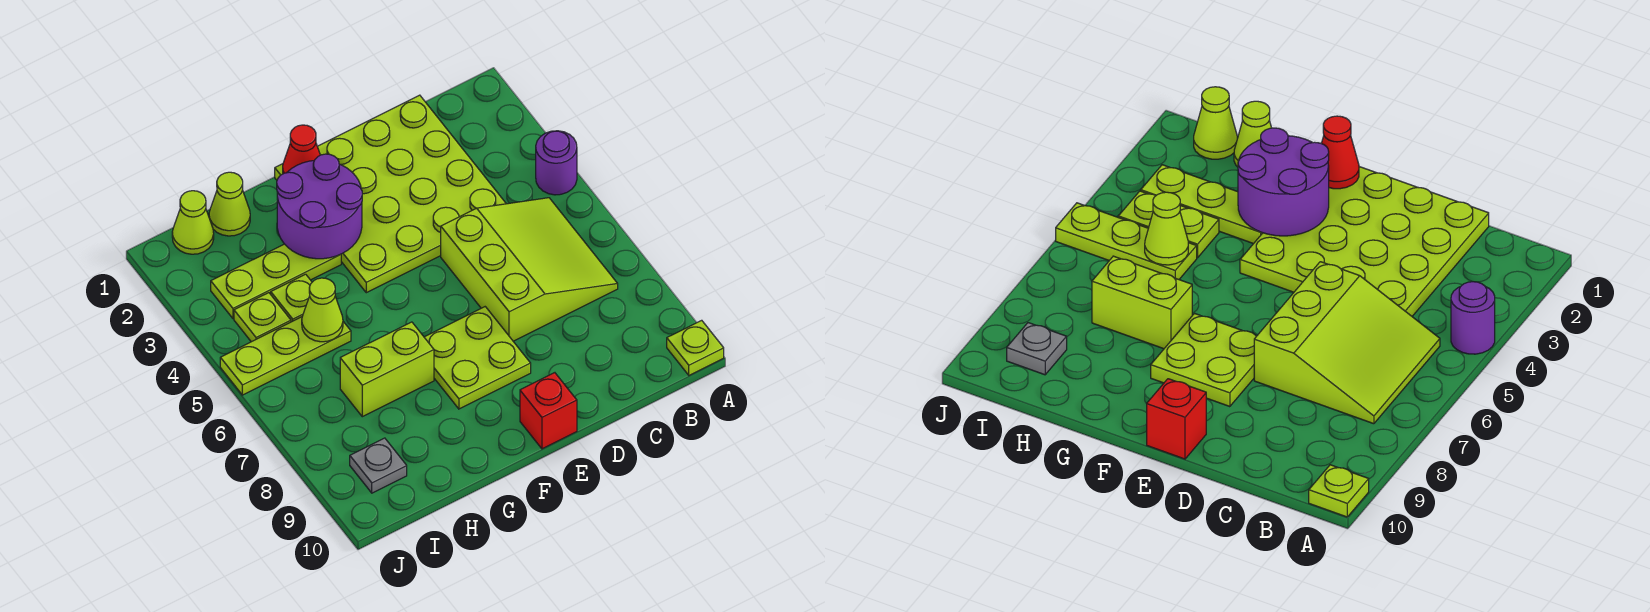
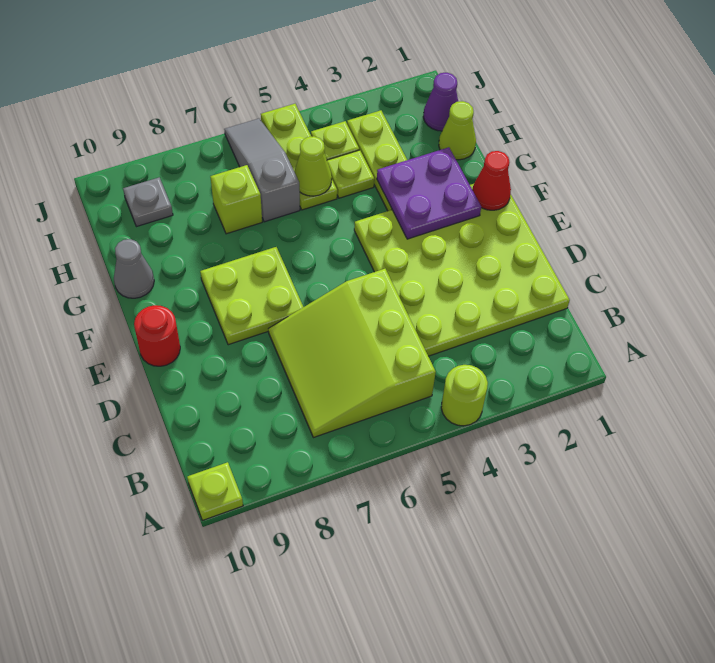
purple 1x1 round brick [536,131,577,195] -> lime 1x1 round brick [441,365,488,426]
lime 3x3 slope [441,198,618,341] -> lime 3x3 slope turned to [268,269,436,438]
red 1x1 brick [520,373,577,449] -> red 1x1 round brick [134,305,180,366]
purple 2x2 round brick [277,154,362,259] -> purple 2x2 plate [377,147,481,239]
lime 1x2 brick [340,322,434,417] -> lime 1x1 brick [210,165,262,234]
none -> grey 1x1 cone [114,239,154,298]
none -> grey 1x3 slope [224,119,300,222]
lime 1x1 cone [172,191,214,254] -> purple 1x1 cone [423,73,458,131]

